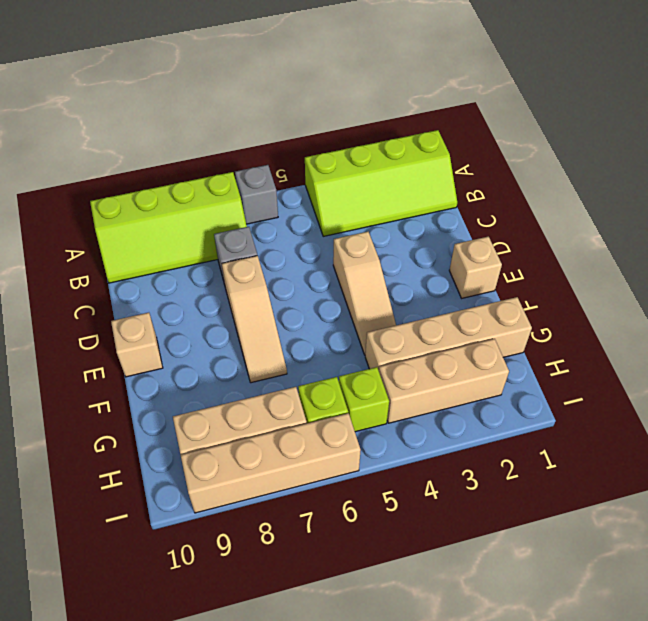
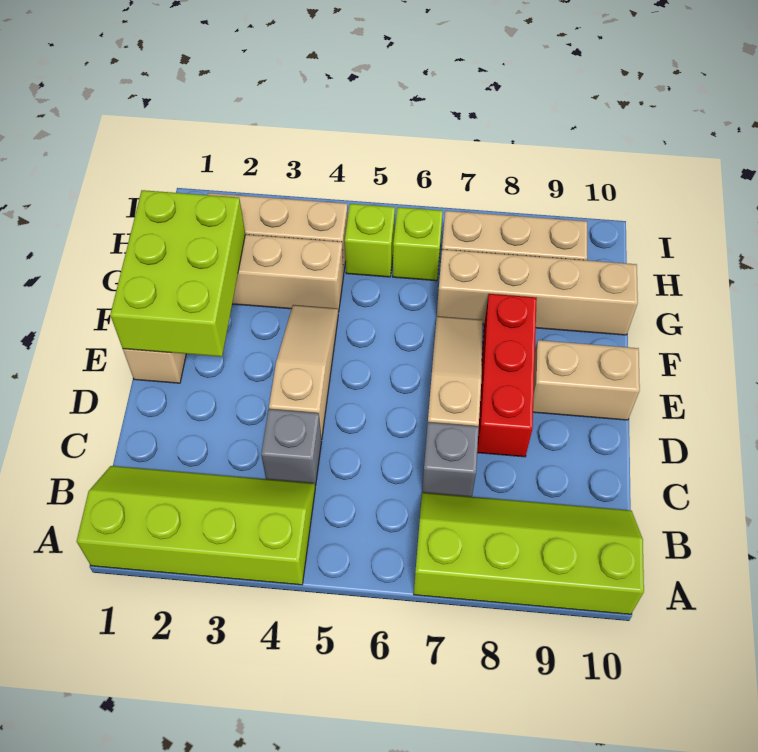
grey 1x1 brick [235,165,278,224] -> grey 1x1 brick moved to [261,409,322,486]
none -> red 1x3 brick [477,294,537,457]
none -> lime 2x3 brick [110,190,245,357]
tan 1x1 brick [111,313,163,377] -> tan 1x2 brick [533,340,640,420]
tan 1x4 brick [181,413,361,513] -> tan 1x4 brick moved to [437,249,638,335]

